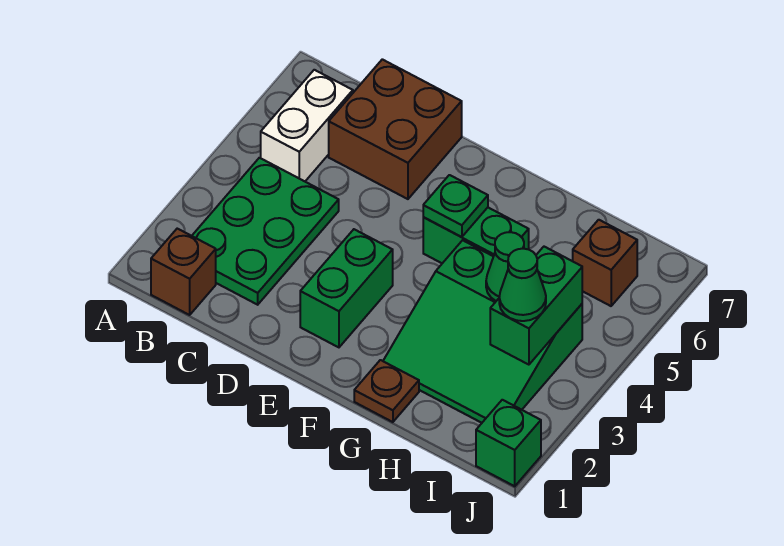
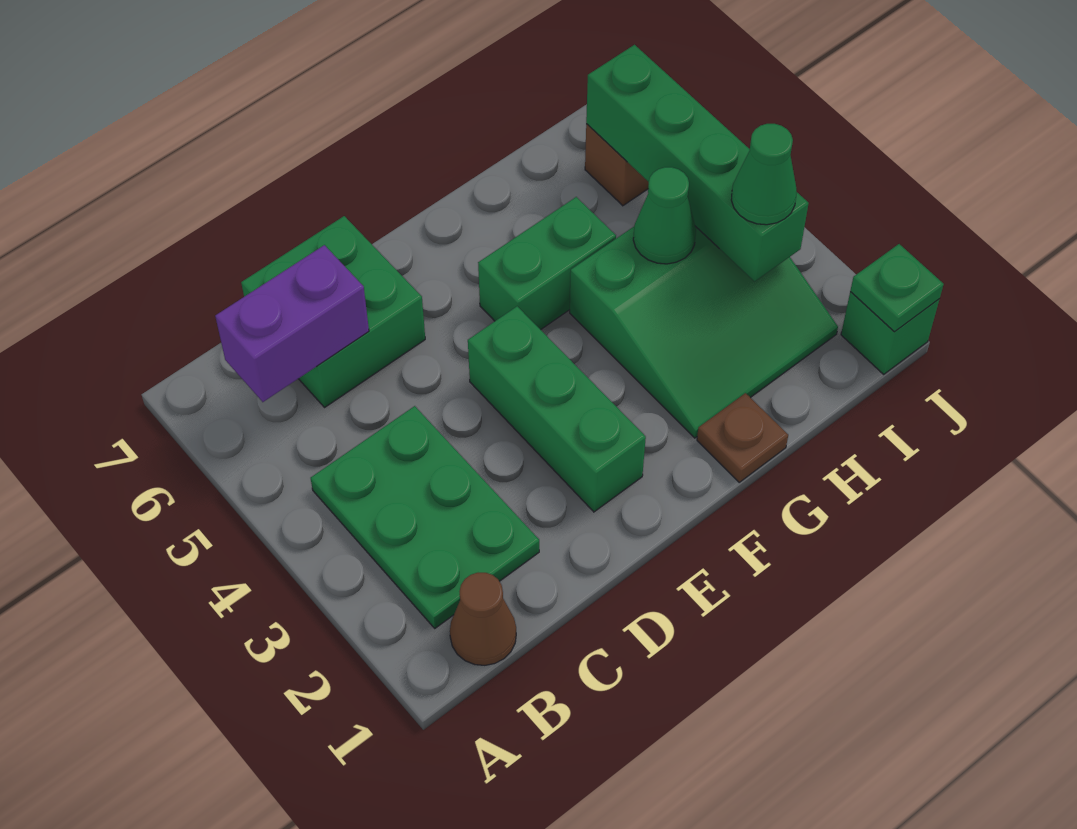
brown 1x1 brick [151,229,216,315] -> brown 1x1 cone [450,573,516,665]
white 1x2 brick [261,70,353,181] -> none
none -> purple 1x2 brick [215,245,369,402]
brown 2x2 brick [329,59,462,199] -> green 2x2 brick [241,216,425,407]
green 1x2 brick [300,229,393,347] -> green 1x3 brick [468,306,646,512]
green 1x1 plate [423,175,488,237] -> green 1x1 plate moved to [850,244,944,332]
green 1x2 brick [490,247,582,365] -> green 1x4 brick [586,45,809,282]

